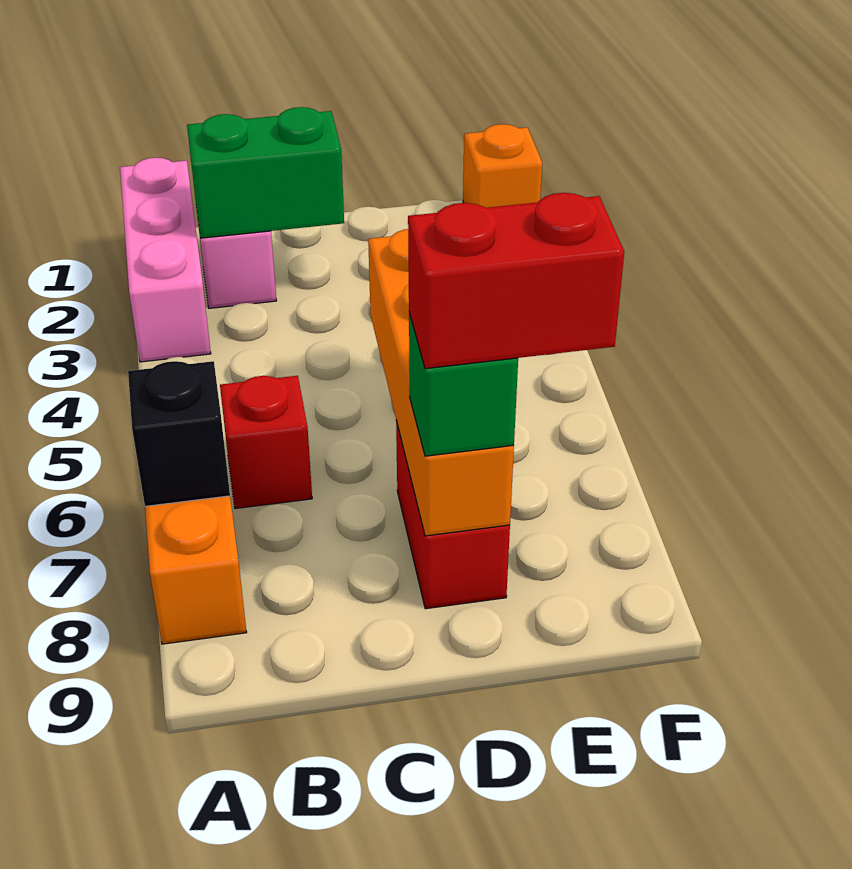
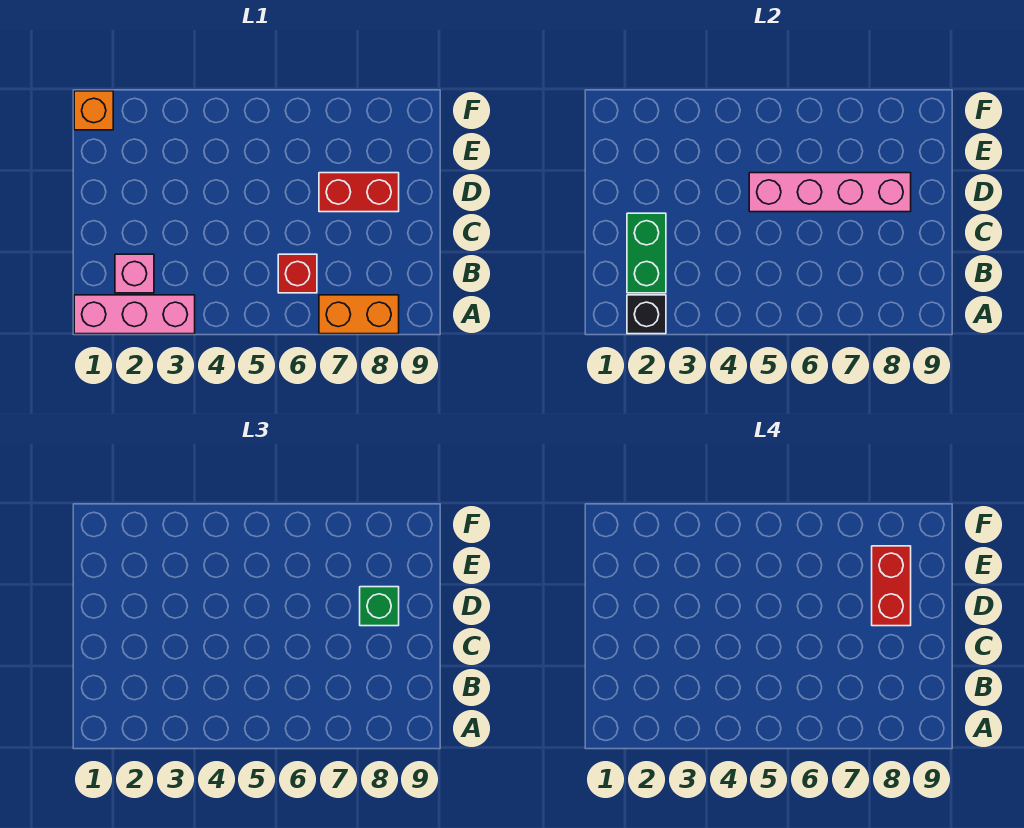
black 1x1 brick [128,361,230,506] -> black 1x1 brick moved to [627,295,666,334]
orange 1x4 brick [368,229,514,536] -> pink 1x4 brick [749,173,911,212]

